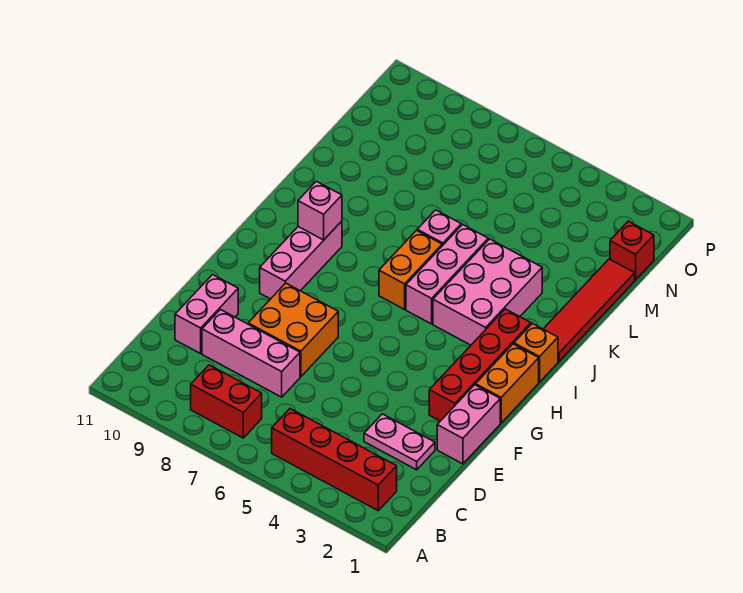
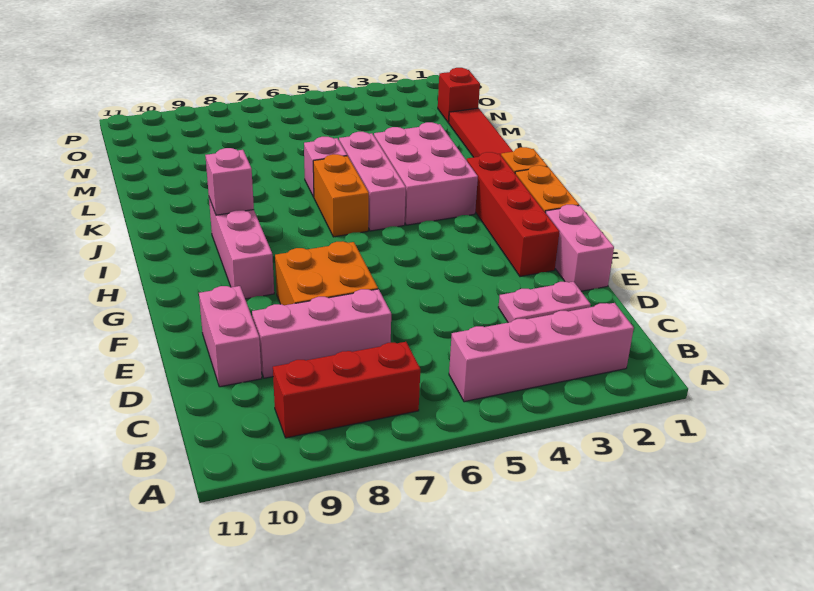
red 1x4 brick [272,409,397,510] -> pink 1x4 brick [449,303,634,402]
red 1x2 brick [191,365,262,438] -> red 1x3 brick [273,342,420,438]

